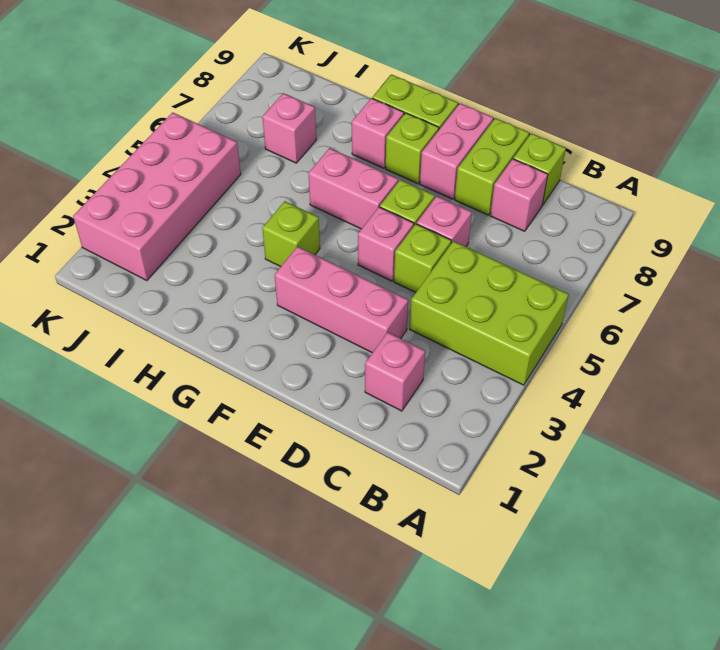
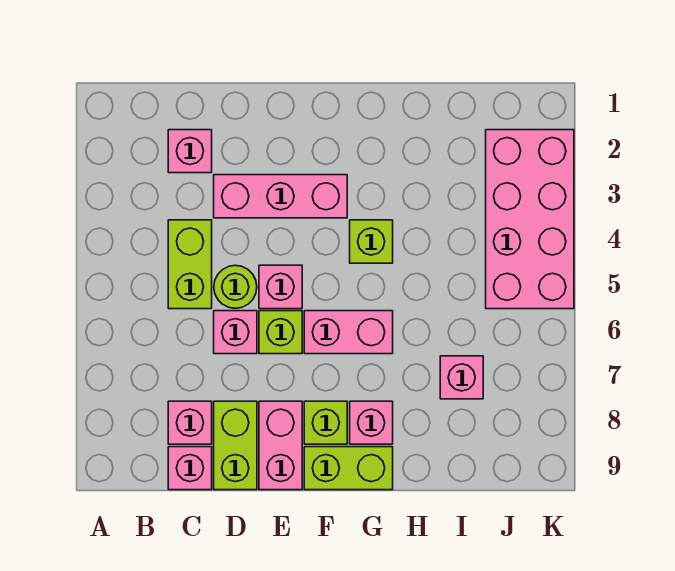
lime 2x3 brick [410,241,569,385] -> lime 1x2 brick [168,220,212,309]
lime 1x1 brick [513,133,566,205] -> pink 1x1 brick [168,447,212,490]
lime 1x1 brick [394,224,451,293] -> lime 1x1 round brick [214,265,257,308]

